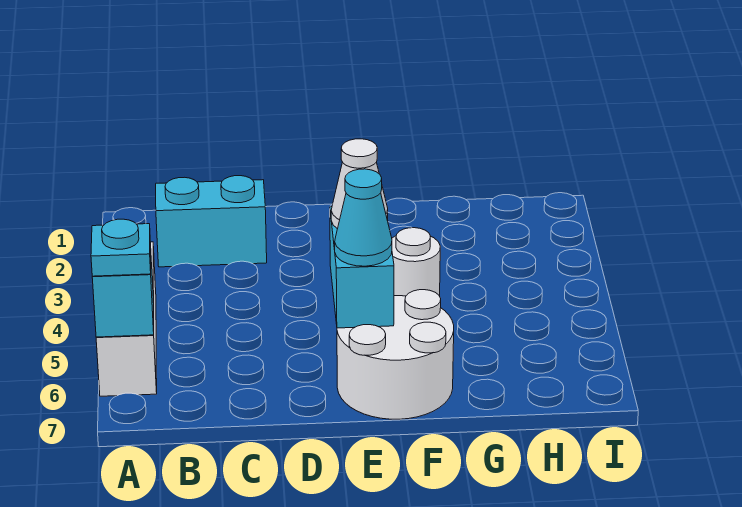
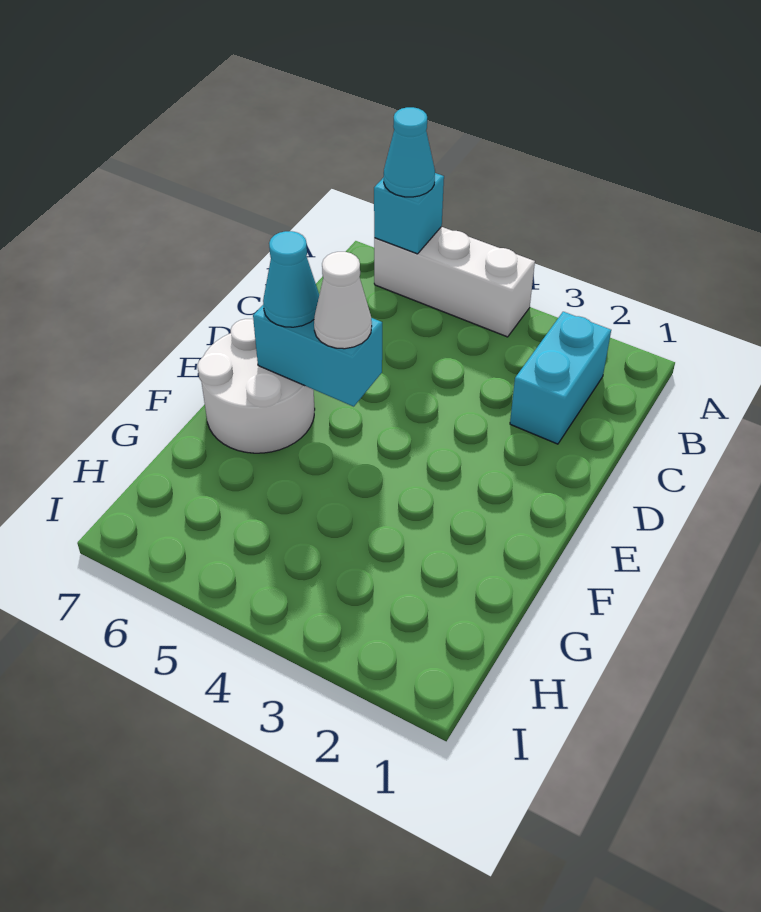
cyan 1x1 plate [91,219,151,276] -> cyan 1x1 cone [384,107,435,197]
white 1x1 round brick [392,228,440,296] -> none

